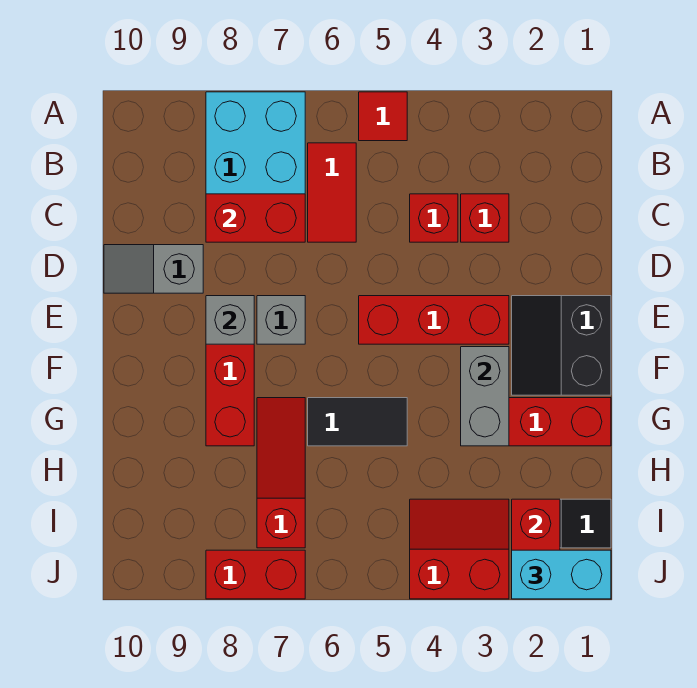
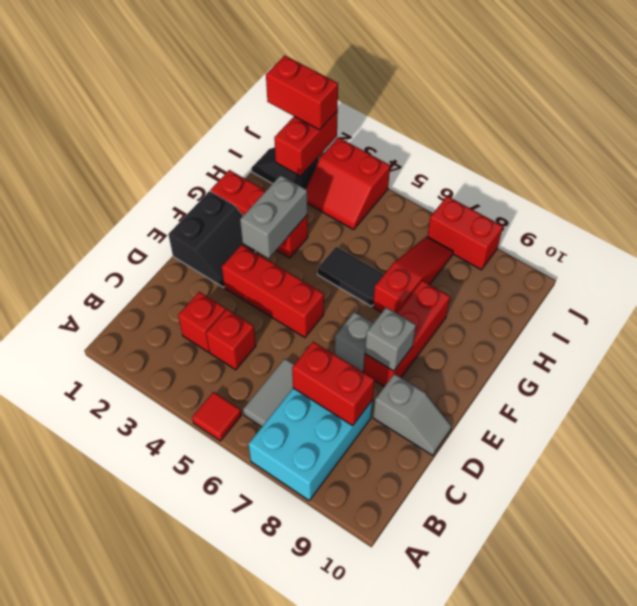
red 1x2 tile [308,143,356,242] -> grey 1x2 tile [243,359,294,427]
red 1x3 slope [257,398,305,548] -> red 1x3 slope turned to [373,237,453,313]
cyan 1x2 brick [512,550,611,599] -> red 1x2 brick [266,55,338,130]

